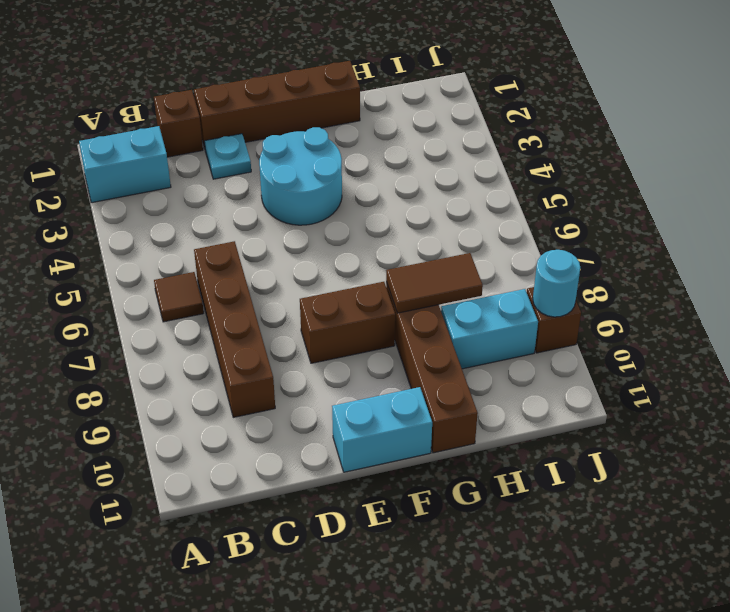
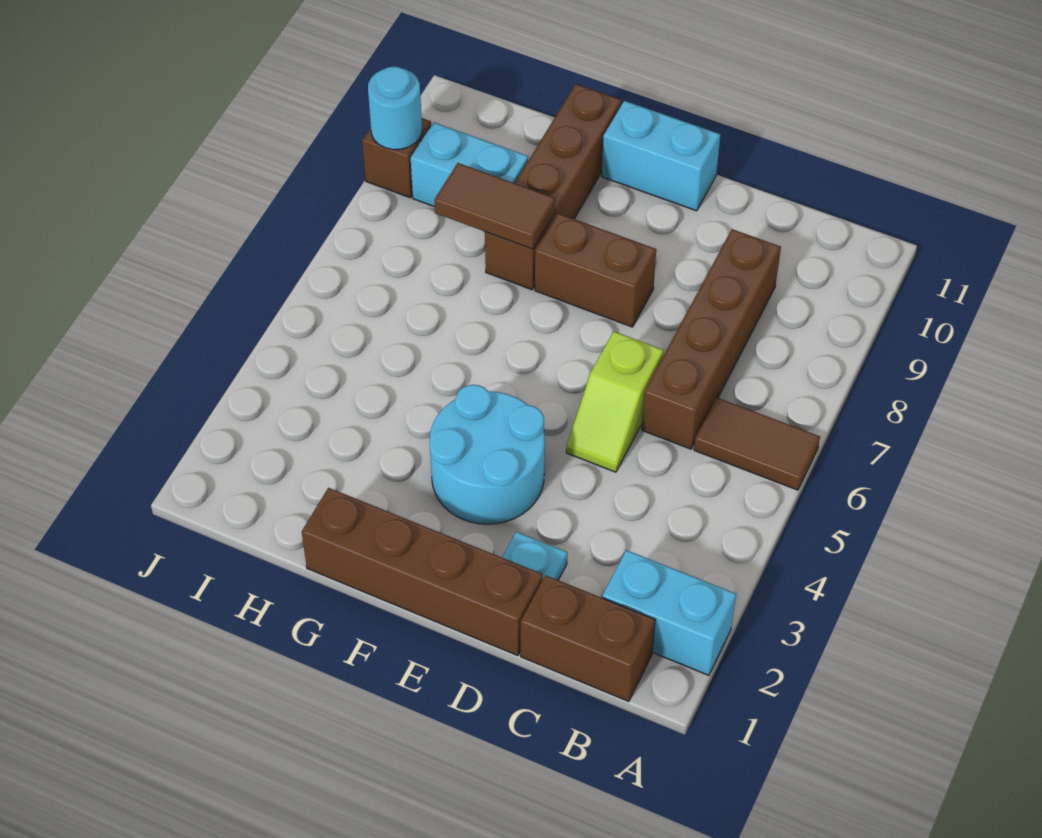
brown 1x1 tile [154,272,204,322] -> brown 1x2 tile [694,398,820,490]
brown 1x1 brick [154,90,203,157] -> brown 1x2 brick [521,575,655,701]
none -> lime 1x2 slope [566,331,664,472]

